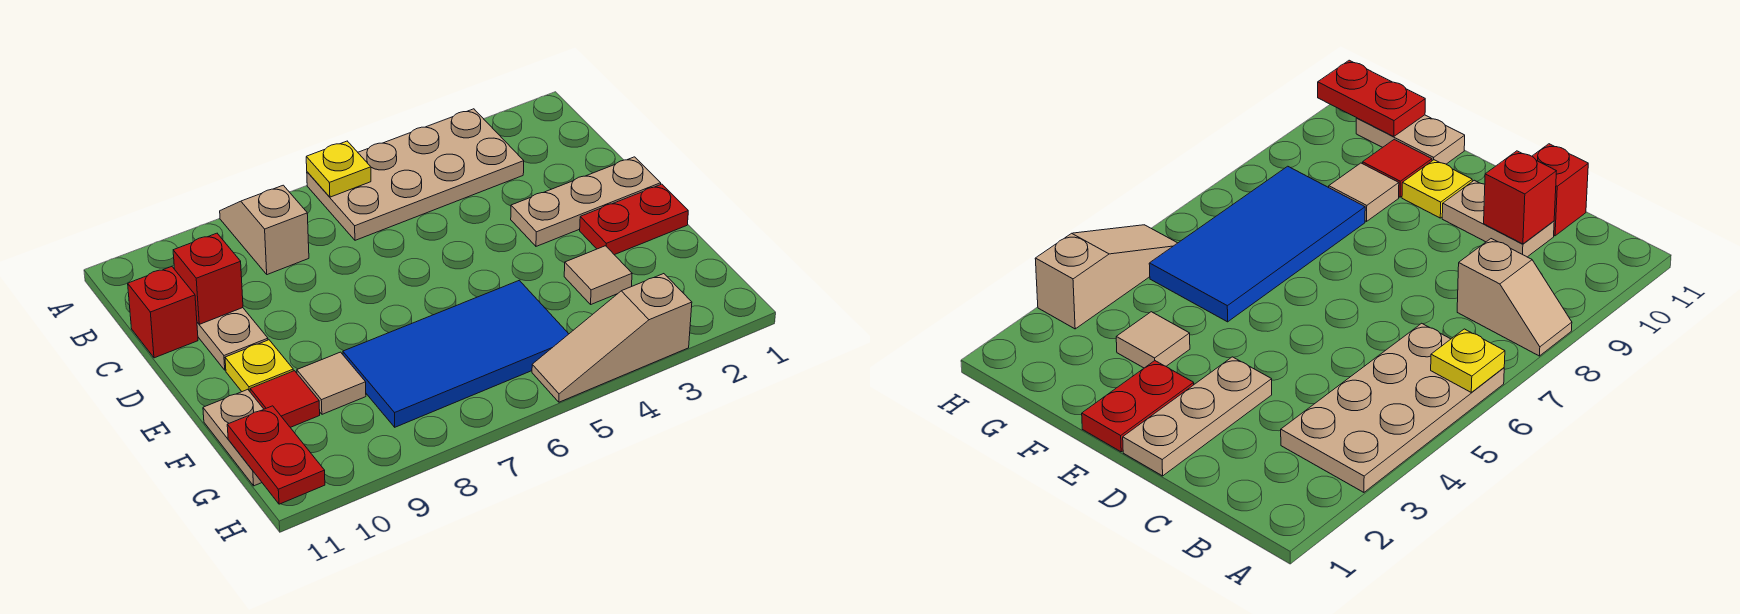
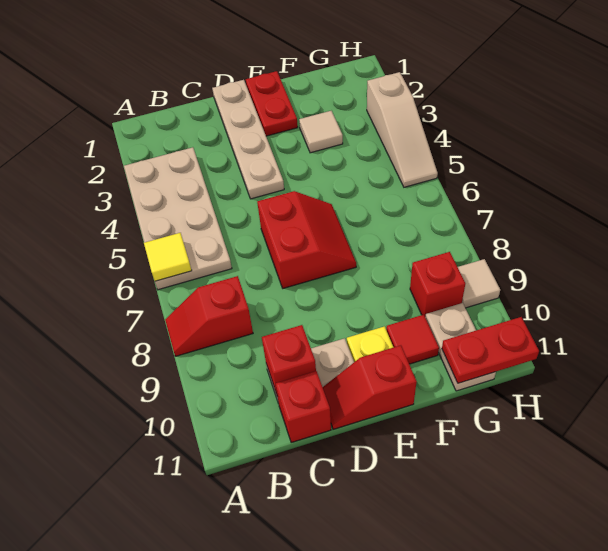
yellow 1x1 plate [306,141,371,197] -> yellow 1x1 tile [144,233,192,281]
tan 1x2 slope [220,185,309,275] -> red 1x2 slope [165,276,253,356]
tan 1x3 plate [511,157,661,246] -> tan 1x4 plate [212,80,284,199]
none -> red 2x2 slope [257,191,356,288]
none -> red 1x2 slope [323,345,417,429]
blue 2x4 tile [343,280,568,427] -> none
tan 1x1 tile [297,352,366,414] -> tan 1x1 tile moved to [458,259,500,308]
tan 1x2 plate [203,389,264,486] -> tan 1x2 plate turned to [425,303,496,391]
none -> red 1x1 brick [410,252,465,317]

